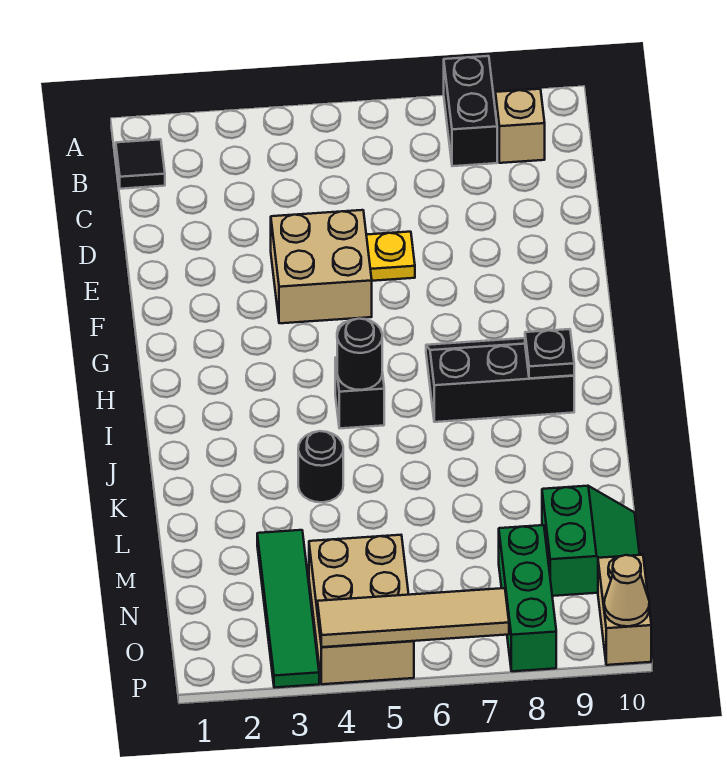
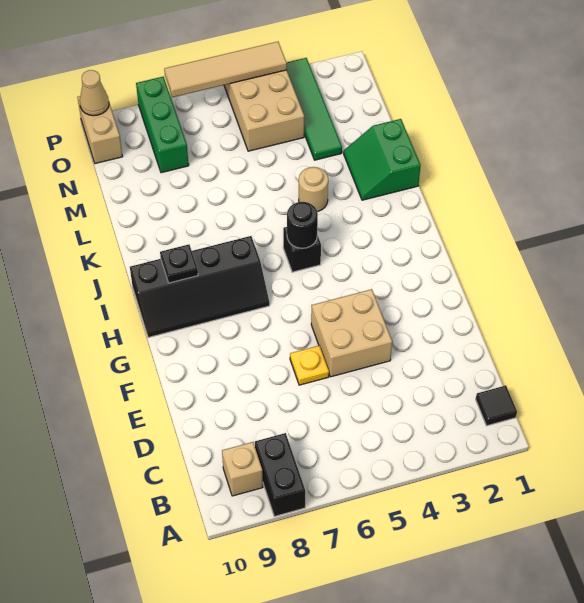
black 2x3 slope [426,338,574,422] -> black 2x4 slope [130,236,270,338]
black 1x1 round brick [298,431,343,502] -> tan 1x1 round brick [299,167,328,212]
green 2x2 slope [542,486,640,596] -> green 2x2 slope moved to [344,119,421,200]

